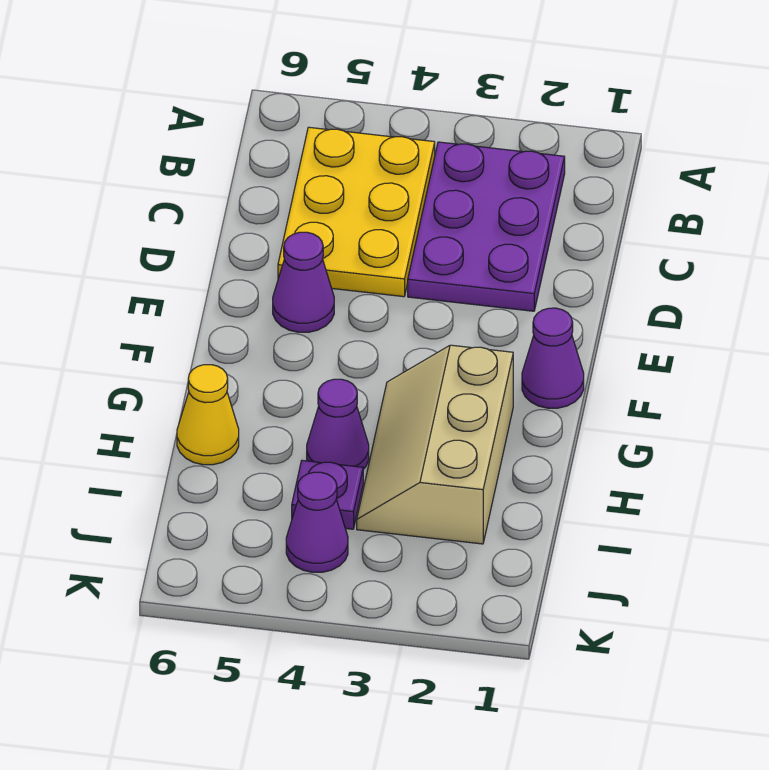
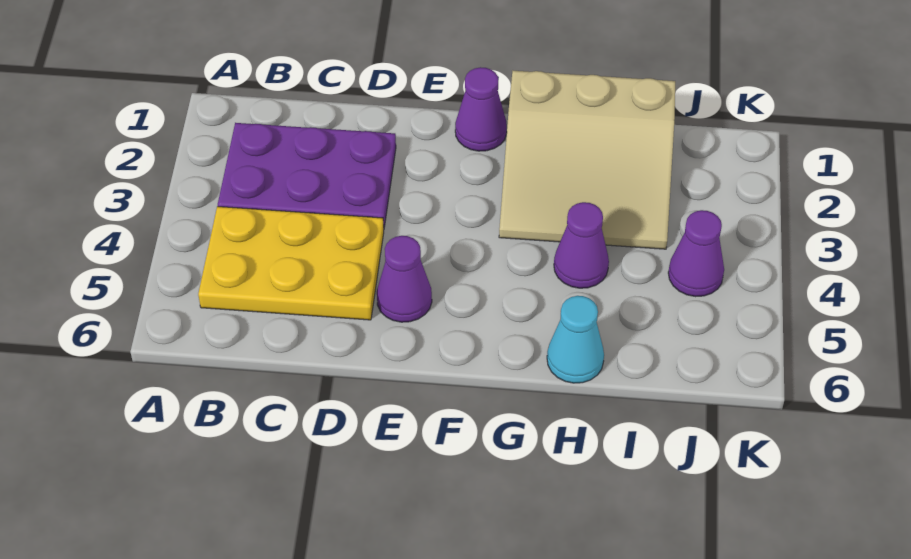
tan 2x3 slope [357,345,513,544] -> tan 3x3 slope [499,71,675,249]
yellow 1x1 cone [177,365,239,465] -> cyan 1x1 cone [547,296,604,383]
purple 1x1 plate [292,460,363,529] -> none

